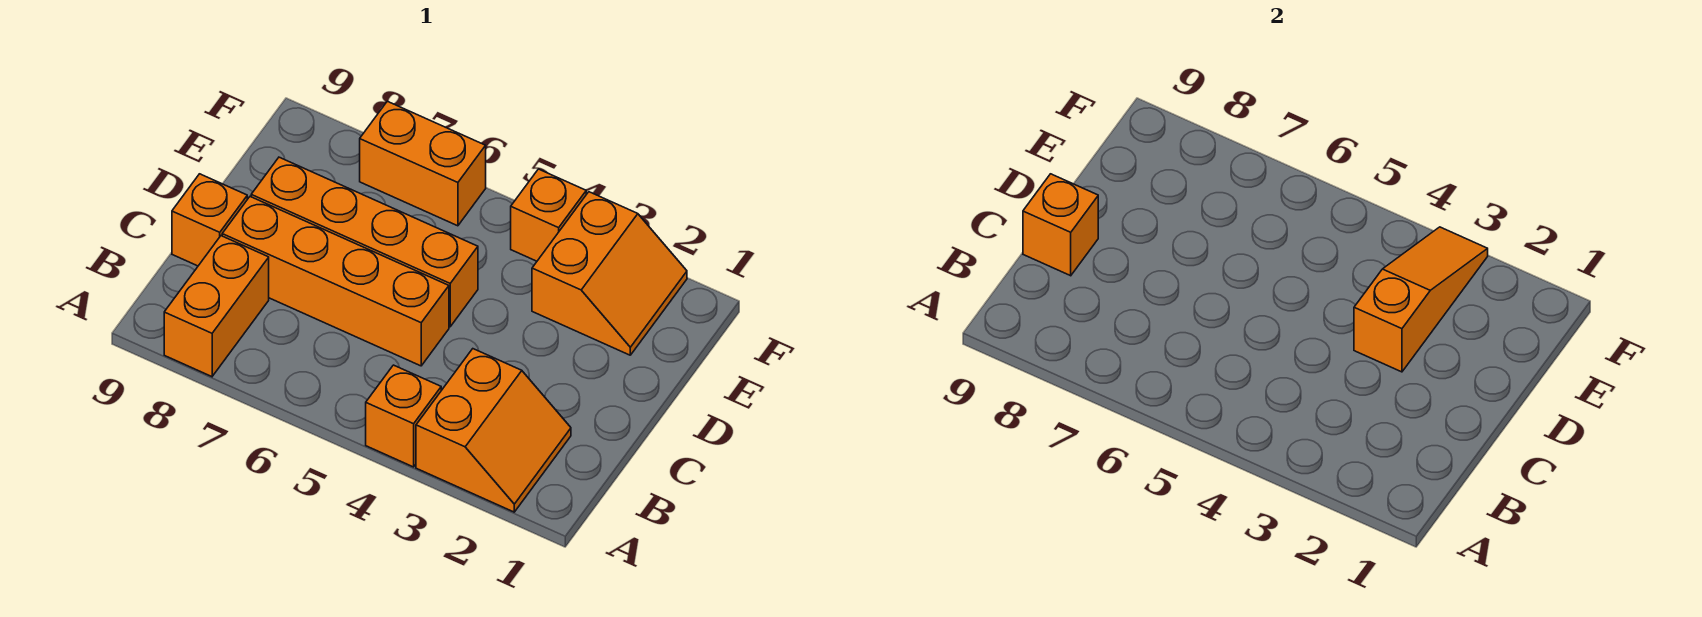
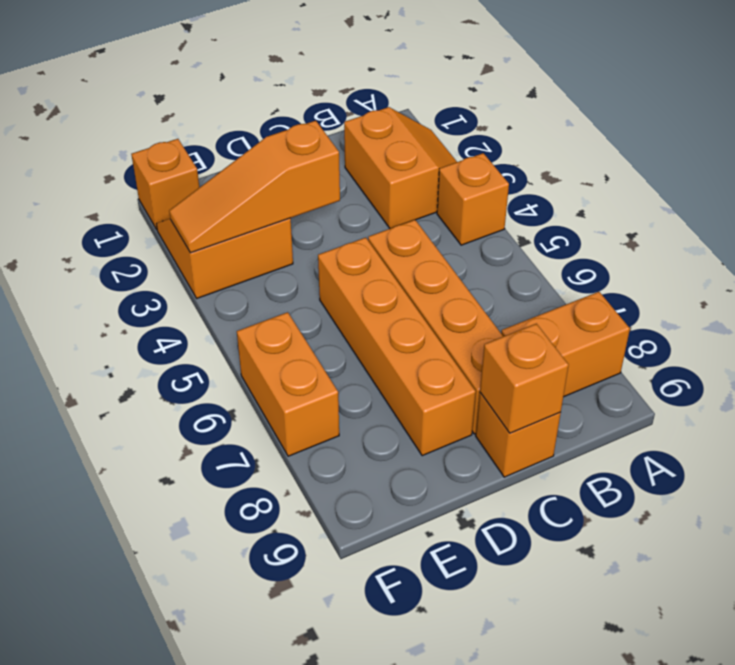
orange 2x2 slope [416,349,571,512] -> orange 2x2 slope turned to [344,107,457,229]
orange 1x1 brick [511,169,586,261] -> orange 1x1 brick moved to [131,139,199,229]

